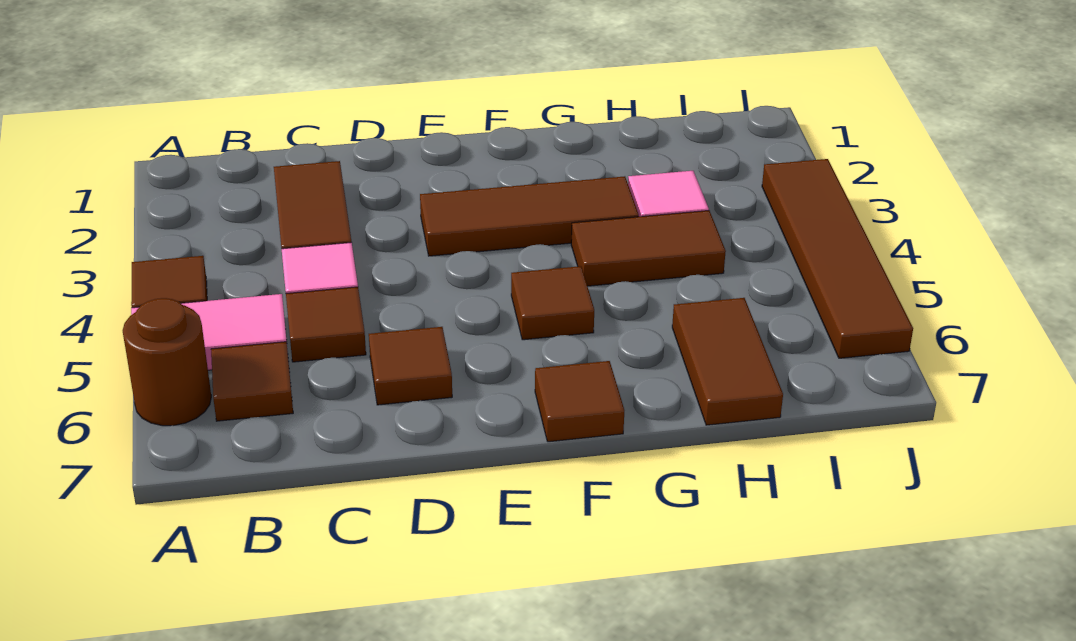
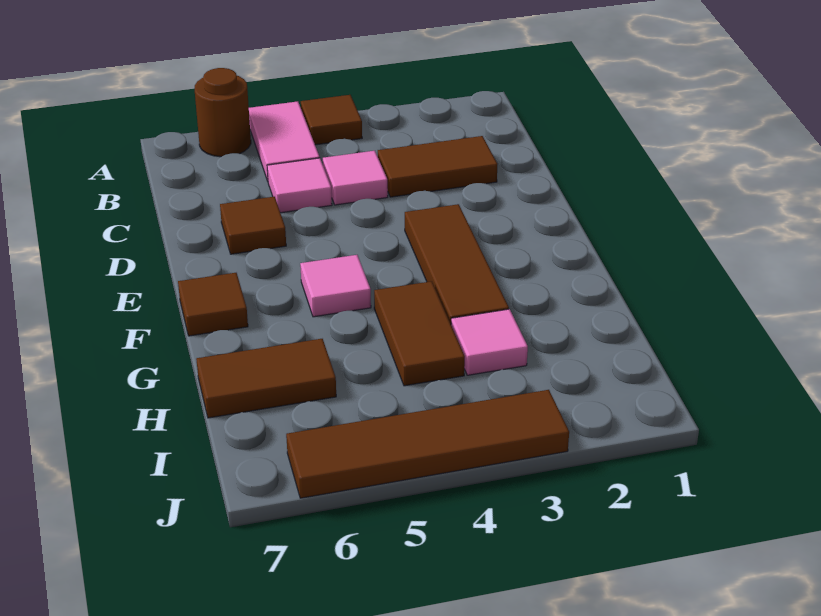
brown 1x1 tile [211,342,293,421] -> none
brown 1x1 tile [286,287,366,362] -> pink 1x1 tile [267,158,332,213]
brown 1x1 tile [511,266,594,340] -> pink 1x1 tile [300,255,371,317]

